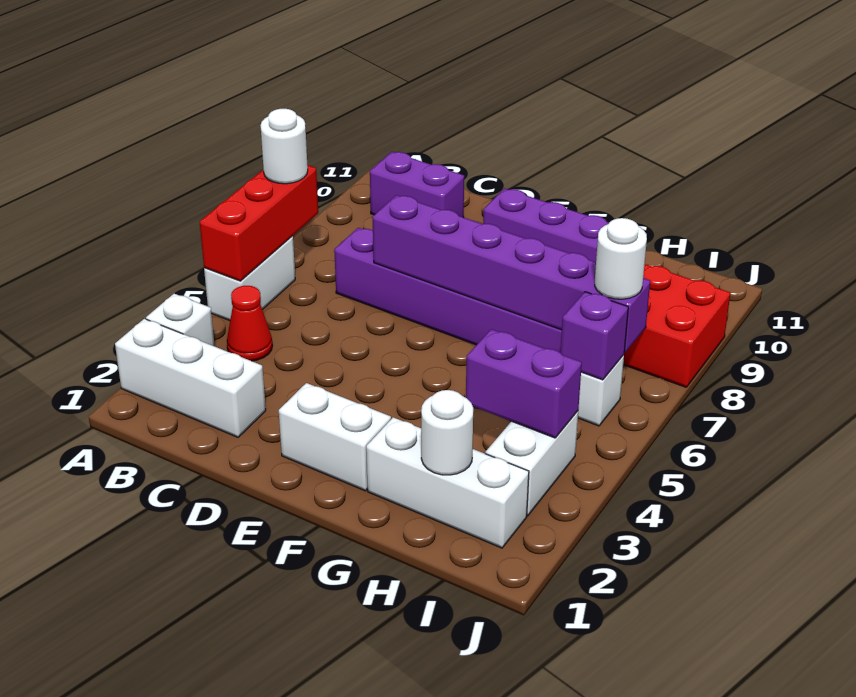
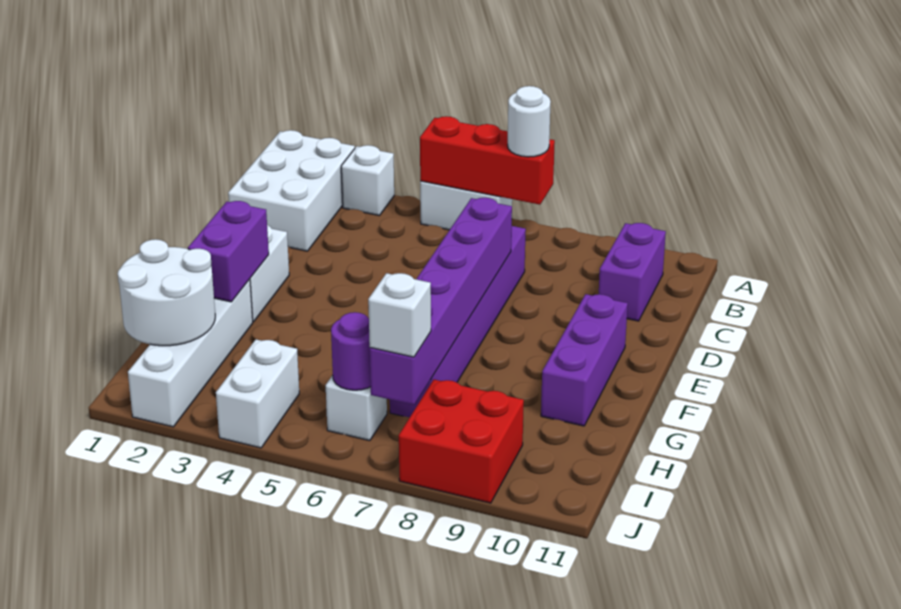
white 1x3 brick [115,319,266,437] -> white 2x3 brick [228,130,355,251]
red 1x1 cone [227,286,272,361] -> none
white 1x3 brick [366,417,529,548] -> white 1x4 brick [128,279,253,427]
white 1x1 round brick [421,390,473,475] -> white 2x2 round brick [118,239,215,346]
purple 1x2 brick [466,329,582,438] -> purple 1x2 brick moved to [188,201,269,302]
white 1x2 brick [485,411,578,516] -> white 1x2 brick turned to [216,339,299,448]
purple 1x1 brick [560,292,628,380] -> purple 1x1 round brick [331,312,371,390]
white 1x1 round brick [595,218,647,299] -> white 1x1 brick [368,273,431,357]

